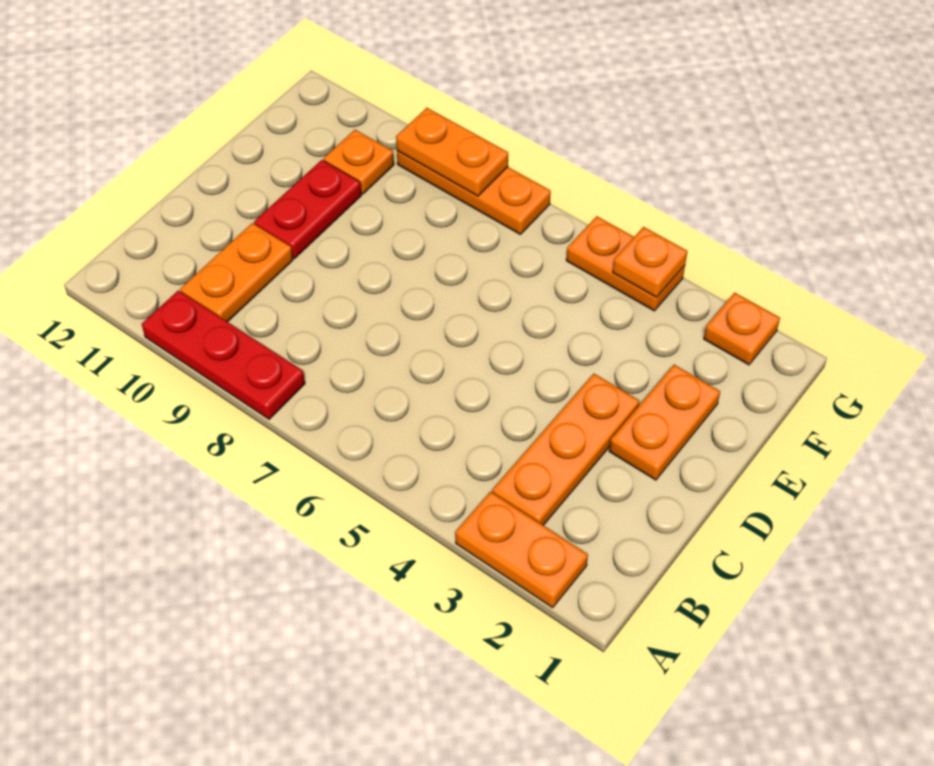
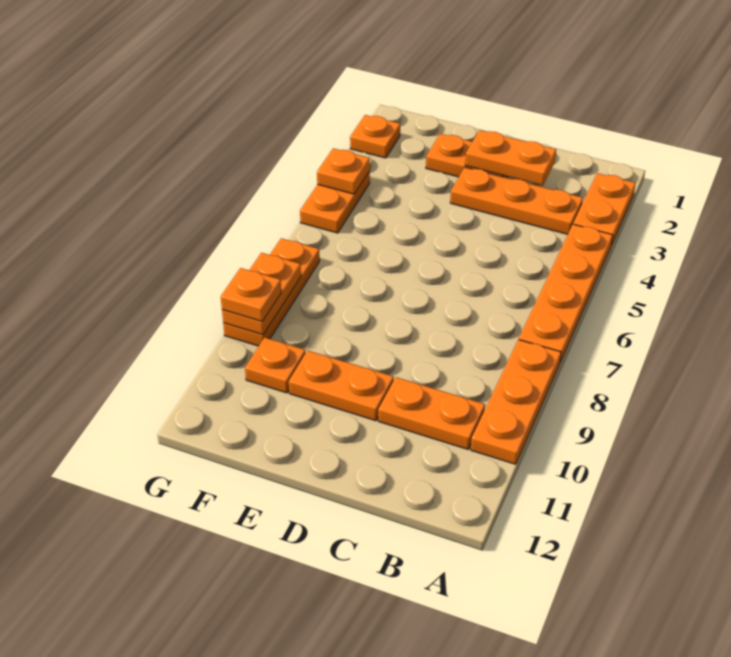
none -> orange 1x4 plate [519,224,613,362]
red 1x3 plate [142,290,305,419] -> orange 1x3 plate [471,340,561,464]
none -> orange 1x2 plate [465,130,556,185]
red 1x2 plate [254,160,361,258] -> orange 1x2 plate [289,351,394,421]
none -> orange 1x1 plate [221,268,281,321]

